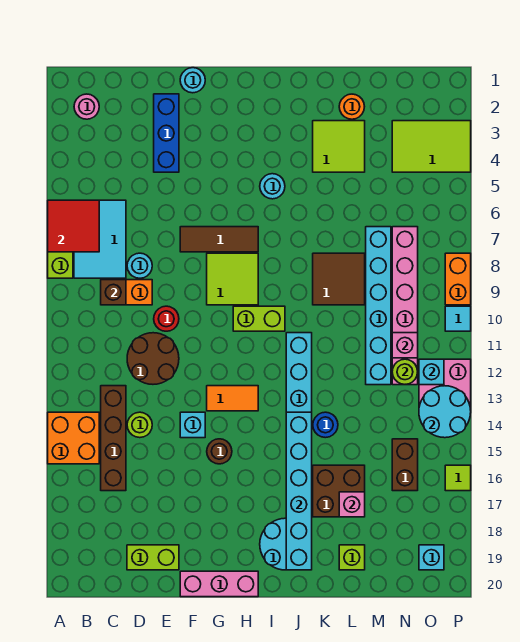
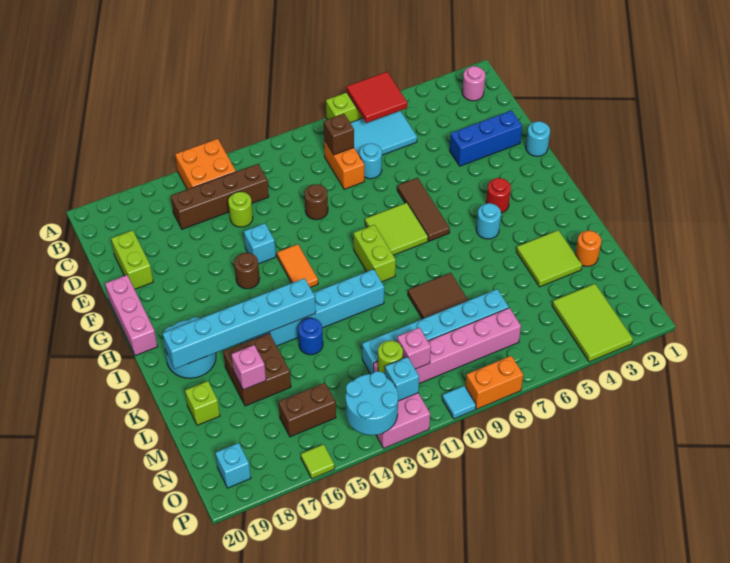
brown 2x2 round brick [127,333,179,384] -> brown 1x1 round brick [305,184,328,220]
red 1x1 round brick [154,306,179,331] -> red 1x1 round brick moved to [486,178,511,213]

